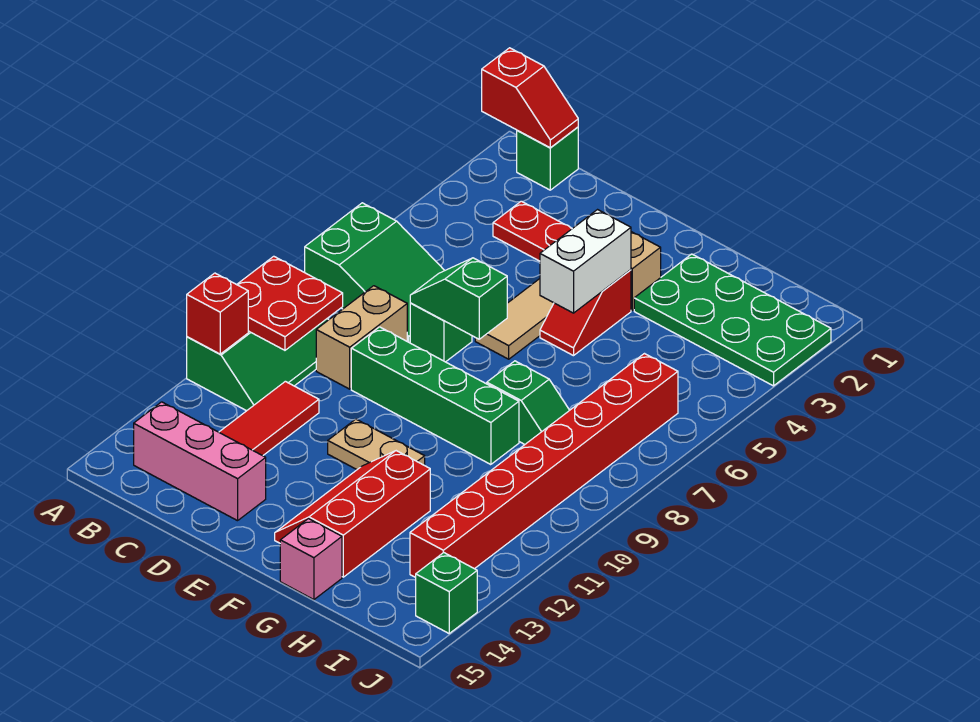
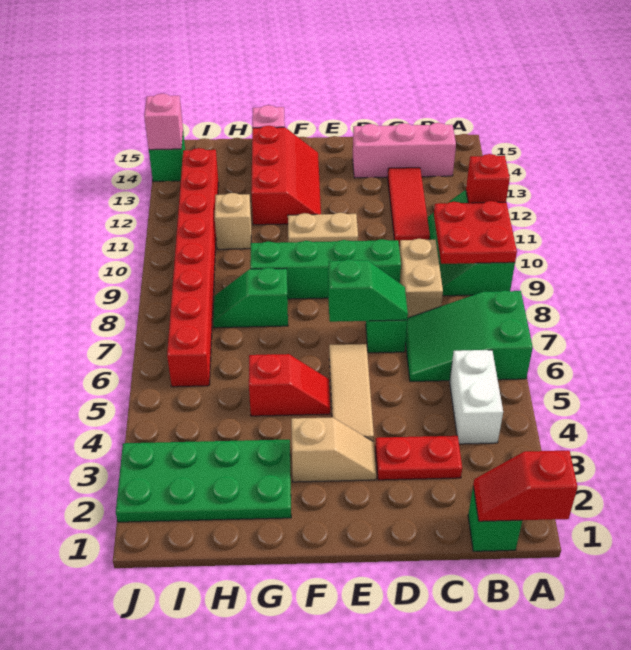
red 1x2 slope [540,270,631,356] -> red 1x2 slope turned to [249,354,330,416]
white 1x2 brick [540,210,631,313] -> white 1x2 brick moved to [450,350,503,444]
none -> tan 1x1 brick [215,193,251,249]
none -> pink 1x1 brick [144,94,183,150]

